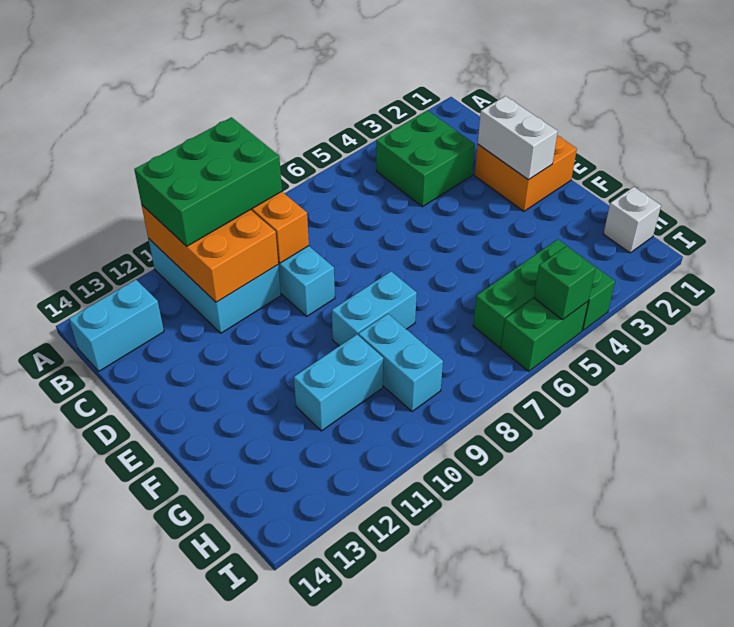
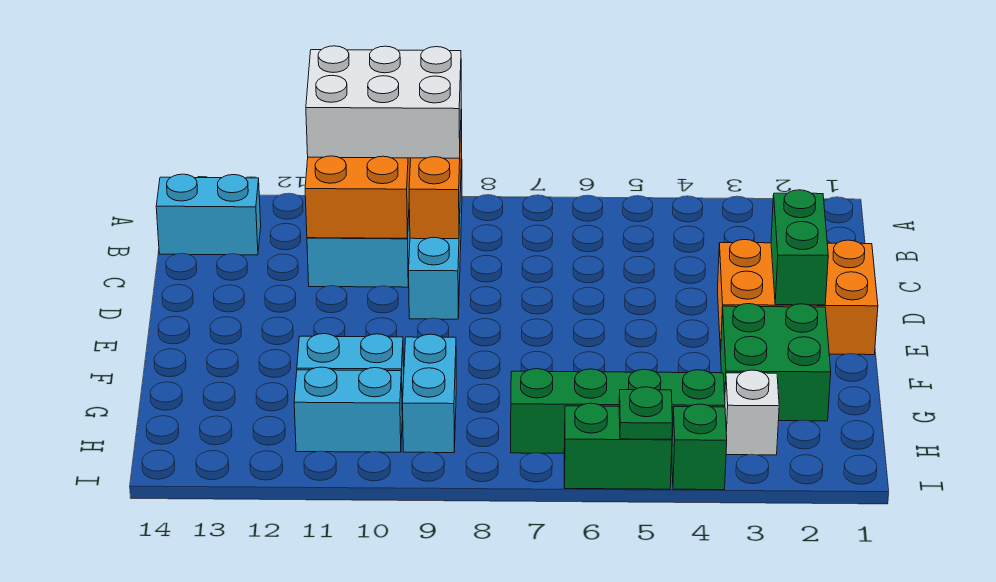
green 2x3 brick [134,117,282,246] -> white 2x3 brick [306,46,461,158]
green 2x2 brick [376,110,475,207] -> green 2x2 brick moved to [721,304,831,421]
orange 2x2 brick [475,136,577,211] -> orange 2x3 brick [717,240,878,355]
white 1x2 brick [478,96,558,180] -> green 1x2 brick [771,190,828,305]
cyan 1x2 brick [332,271,417,346] -> cyan 1x2 brick moved to [294,367,402,452]
white 1x1 brick [604,187,661,253] -> white 1x1 brick moved to [725,370,779,455]
green 1x3 brick [473,239,585,348] -> green 1x4 brick [511,369,725,453]
green 1x1 brick [534,246,596,320] -> green 1x1 plate [619,387,673,439]

